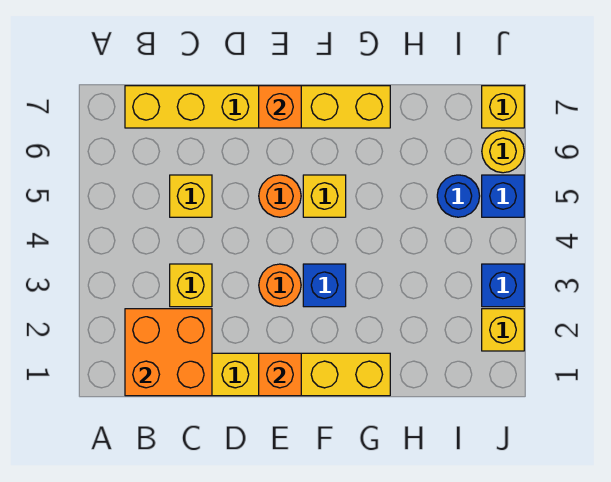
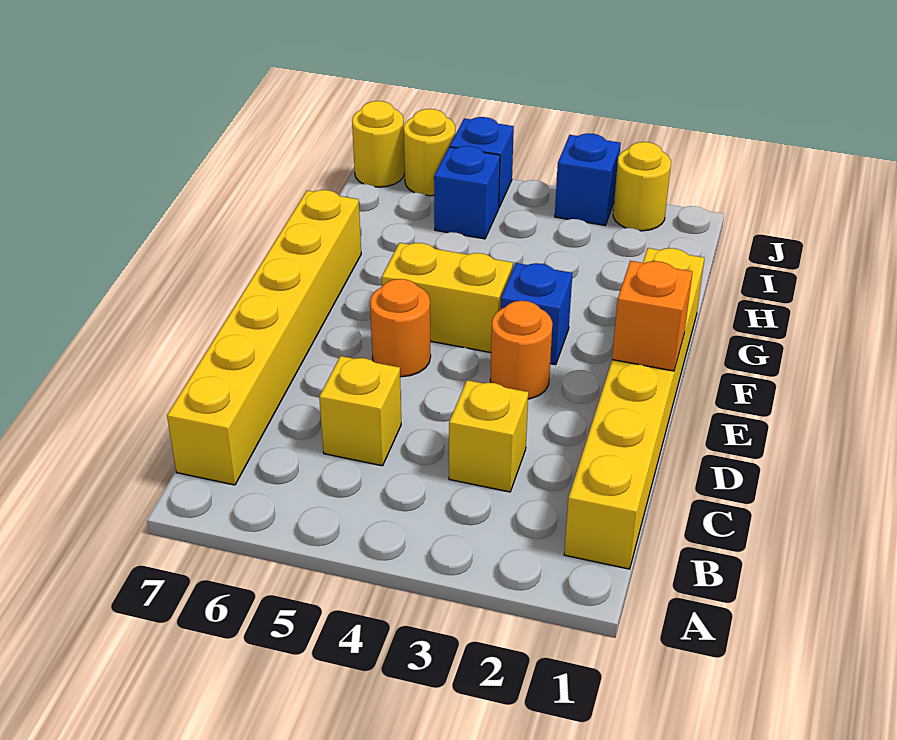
orange 2x2 brick [125,309,212,396] -> none
orange 1x1 brick [259,86,301,128] -> none
yellow 1x1 brick [303,175,346,217] -> yellow 1x2 brick [382,243,513,353]
blue 1x1 round brick [437,175,480,217] -> blue 1x1 brick [434,146,500,239]
yellow 1x1 brick [482,309,524,351] -> yellow 1x1 round brick [613,142,671,231]
yellow 1x1 brick [482,86,524,128] -> yellow 1x1 round brick [352,101,405,187]

